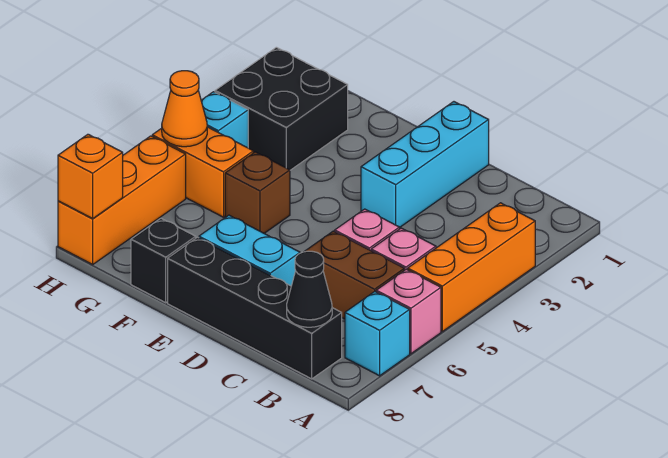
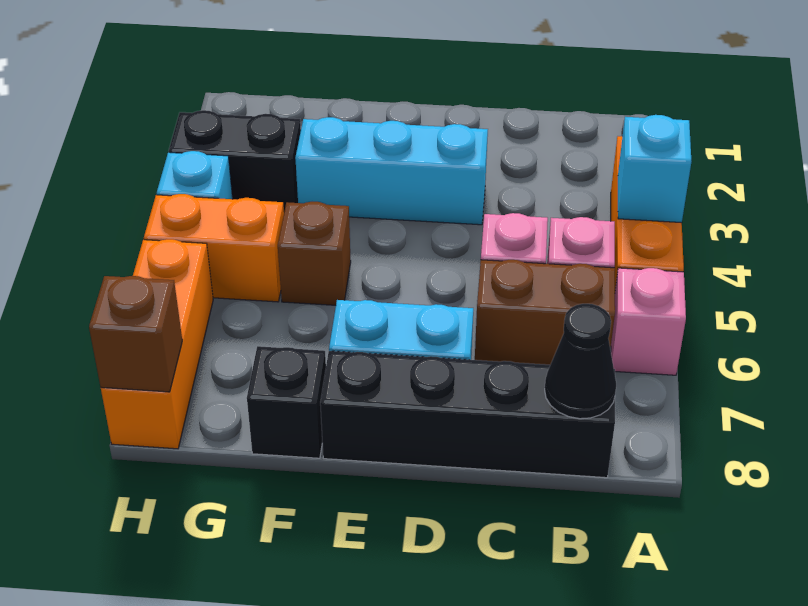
cyan 1x1 brick [345,292,410,376] -> cyan 1x1 brick moved to [618,115,692,223]
cyan 1x3 brick [361,102,489,228] -> cyan 1x3 brick turned to [295,117,488,225]
black 2x2 brick [215,47,348,170] -> black 1x2 brick [169,110,301,211]
orange 1x1 cone [162,71,207,147] -> none
orange 1x1 brick [58,134,123,219] -> brown 1x1 brick [89,276,182,392]

